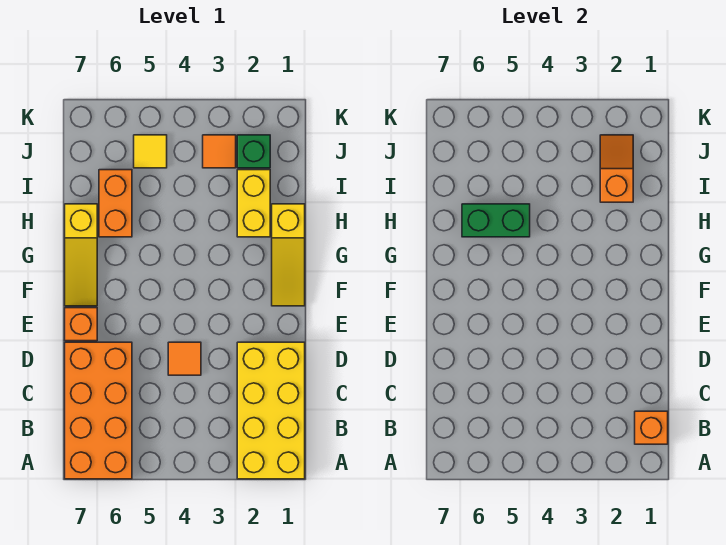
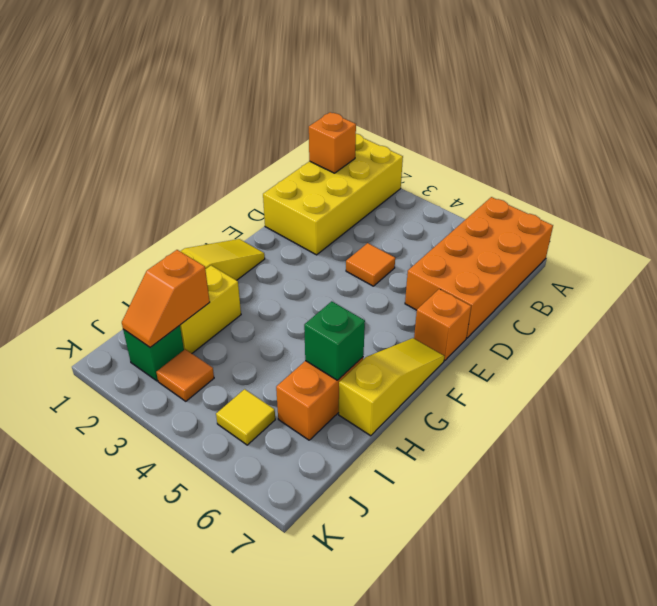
green 1x2 brick [462,204,530,237] -> green 1x1 brick [304,301,365,380]

